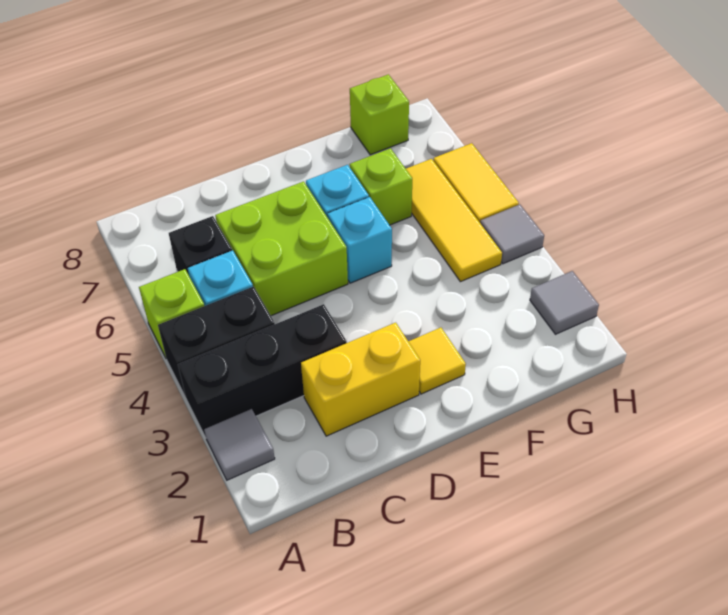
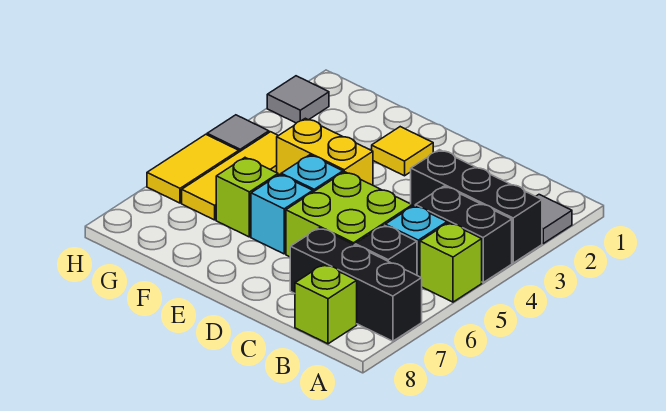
none -> black 1x3 brick [290,228,422,341]
yellow 1x2 brick [301,323,420,436] -> yellow 1x2 brick moved to [277,118,373,185]
lime 1x1 brick [350,74,409,155] -> lime 1x1 brick moved to [295,264,357,344]

